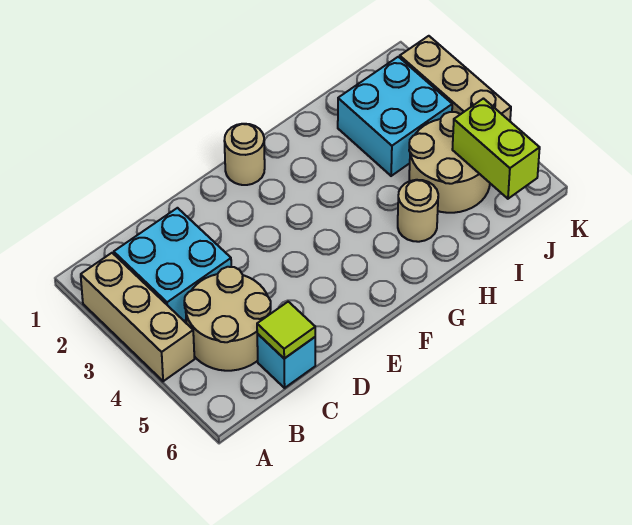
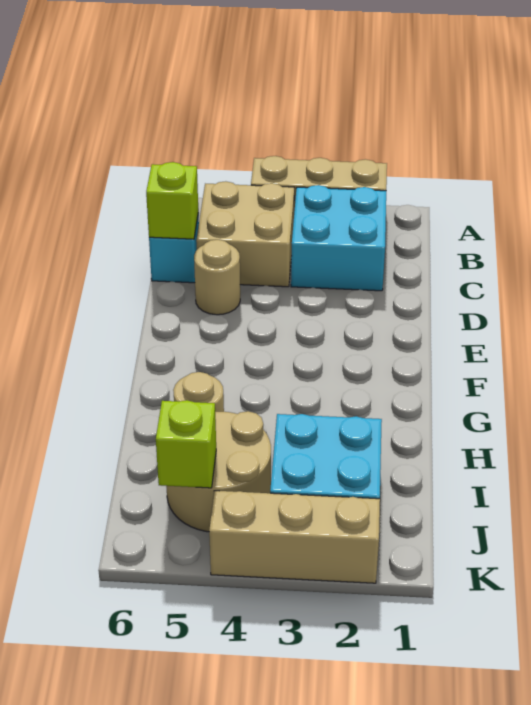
tan 2x2 round brick [184,267,271,371] -> tan 2x2 brick [196,181,294,287]
lime 1x1 tile [257,302,315,358] -> lime 1x1 brick [146,162,198,239]
tan 1x1 round brick [224,124,265,185] -> tan 1x1 round brick moved to [194,240,240,315]
lime 1x2 brick [452,99,540,199] -> lime 1x1 brick [156,400,216,488]

